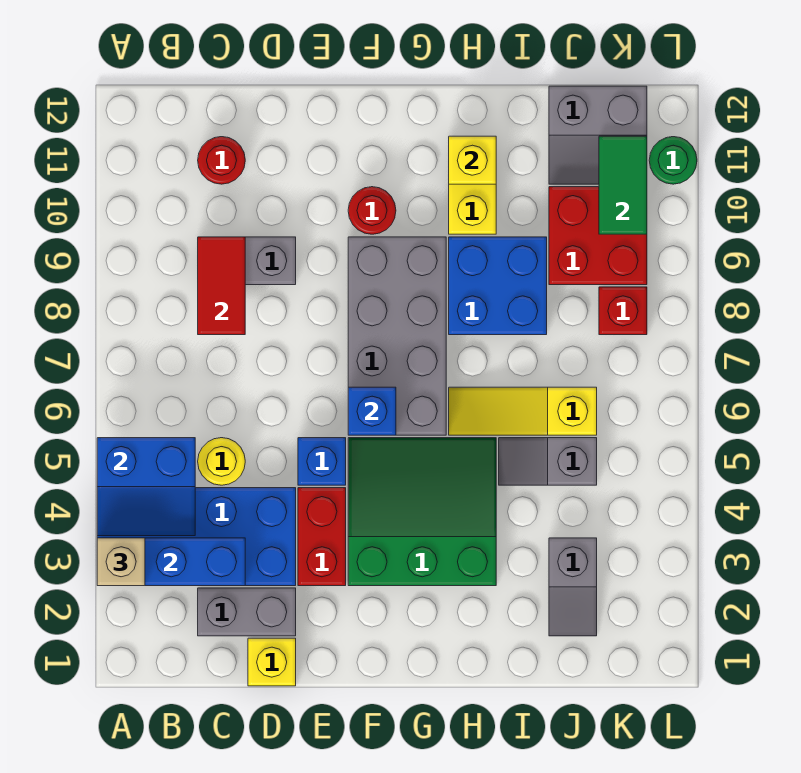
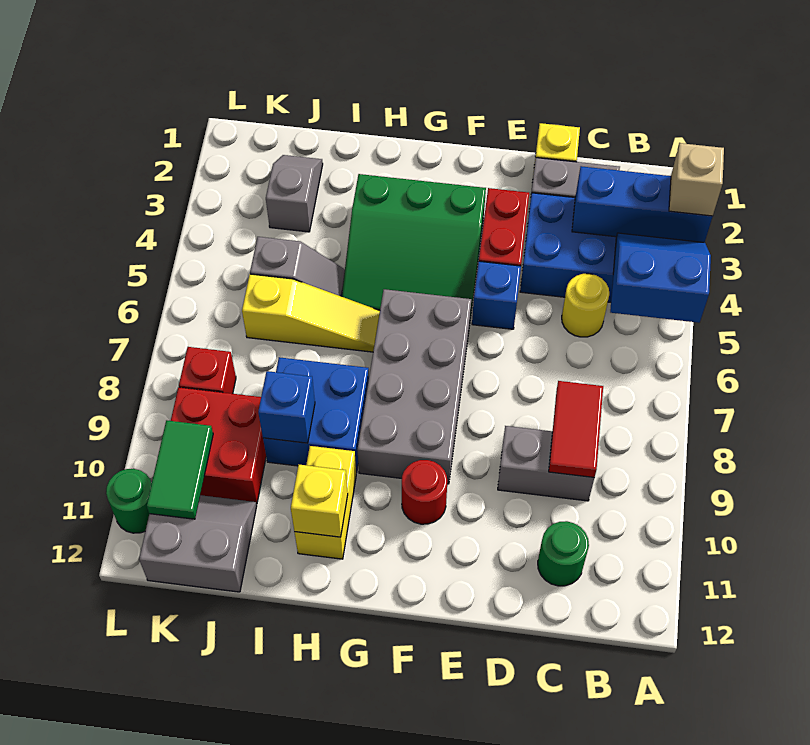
red 1x1 round brick [198,137,245,184] -> green 1x1 round brick [538,521,589,586]
blue 1x1 brick [348,387,396,435] -> blue 1x1 brick moved to [258,371,315,443]

